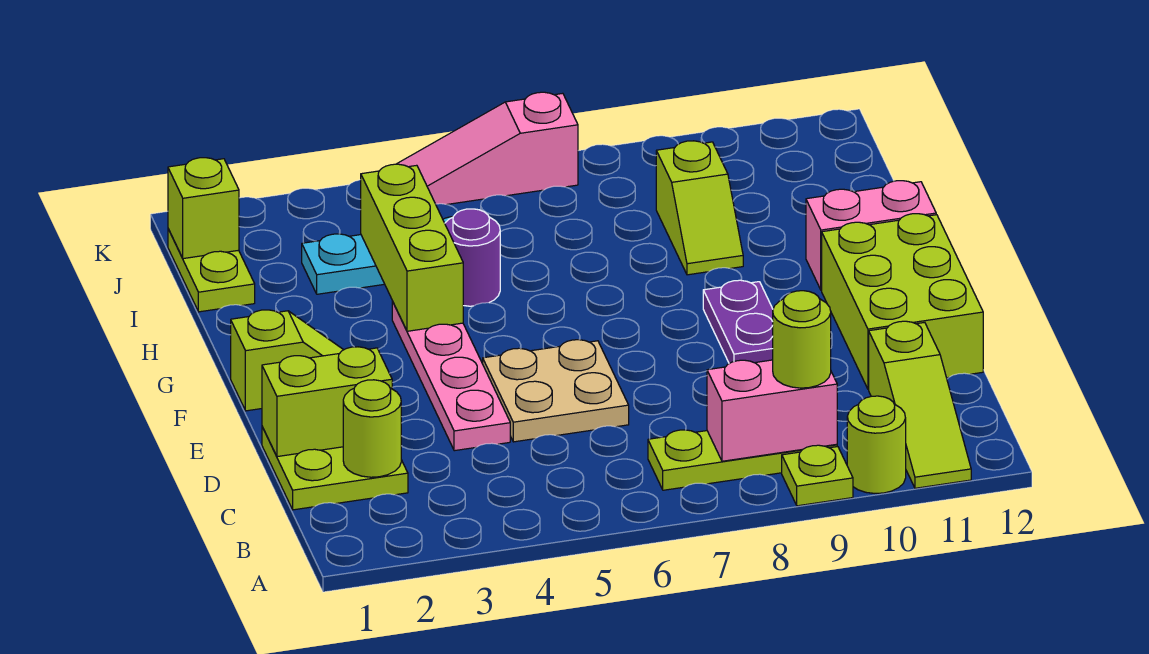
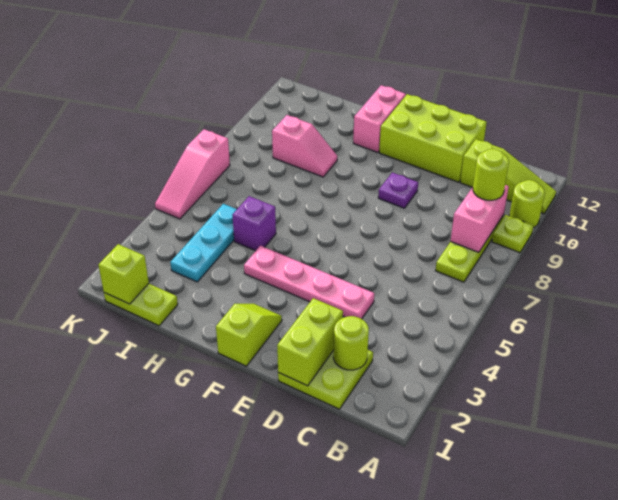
tan 2x2 plate [483,340,629,442] -> none
purple 1x2 plate [703,280,773,364] -> purple 1x1 plate [378,173,418,208]
lime 1x3 brick [361,164,463,331] -> none
purple 1x1 round brick [445,209,500,306] -> purple 1x1 brick [232,196,276,251]
lime 1x2 slope [656,141,743,275] -> pink 1x2 slope [272,115,337,177]

